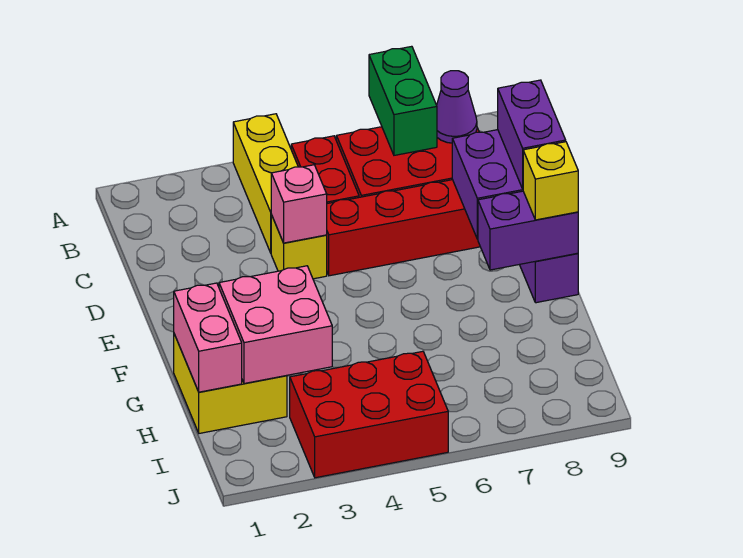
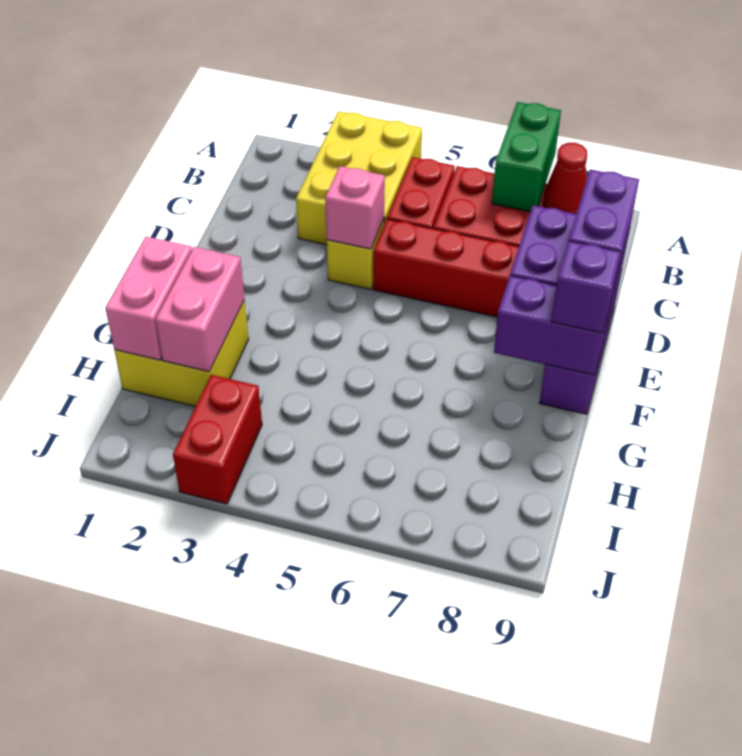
yellow 1x3 brick [233,114,298,253] -> yellow 2x3 brick [296,111,422,245]
purple 1x1 cone [437,71,477,143] -> red 1x1 cone [543,143,587,214]
yellow 1x1 brick [523,142,578,220] -> purple 1x1 brick [551,241,621,333]
pink 2x2 brick [219,266,332,384] -> pink 1x2 brick [155,247,245,372]
red 2x3 brick [290,351,448,478] -> red 1x2 brick [173,375,262,504]

